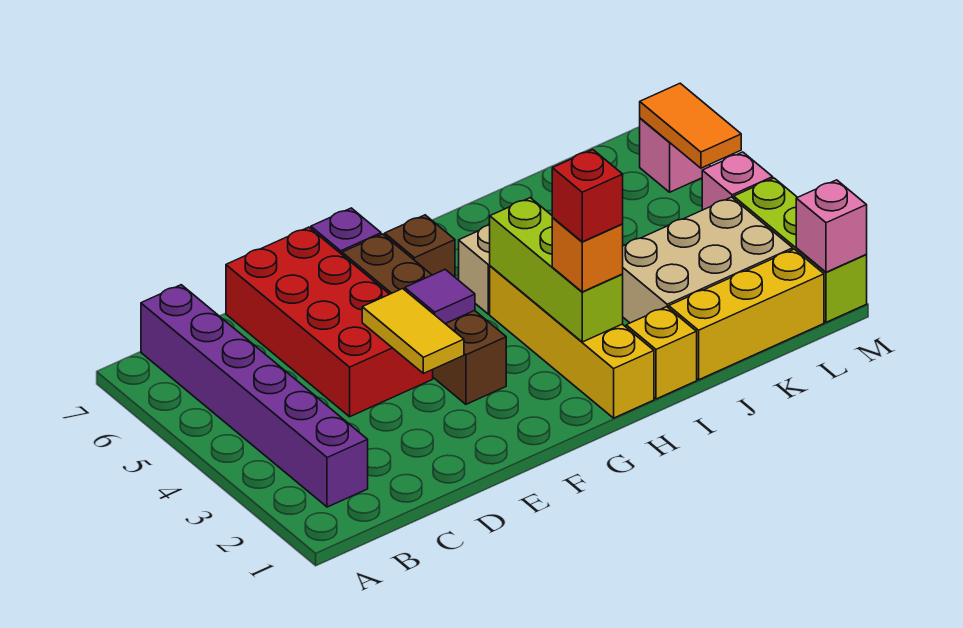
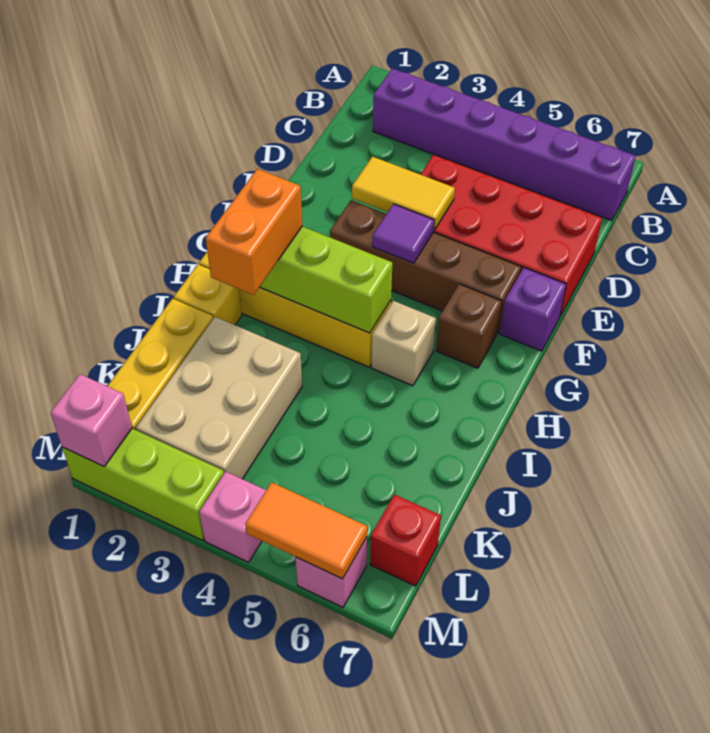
orange 1x1 brick [552,218,623,292] -> orange 1x2 brick [206,169,302,295]
red 1x1 brick [552,150,623,242] -> red 1x1 brick moved to [370,494,441,586]

